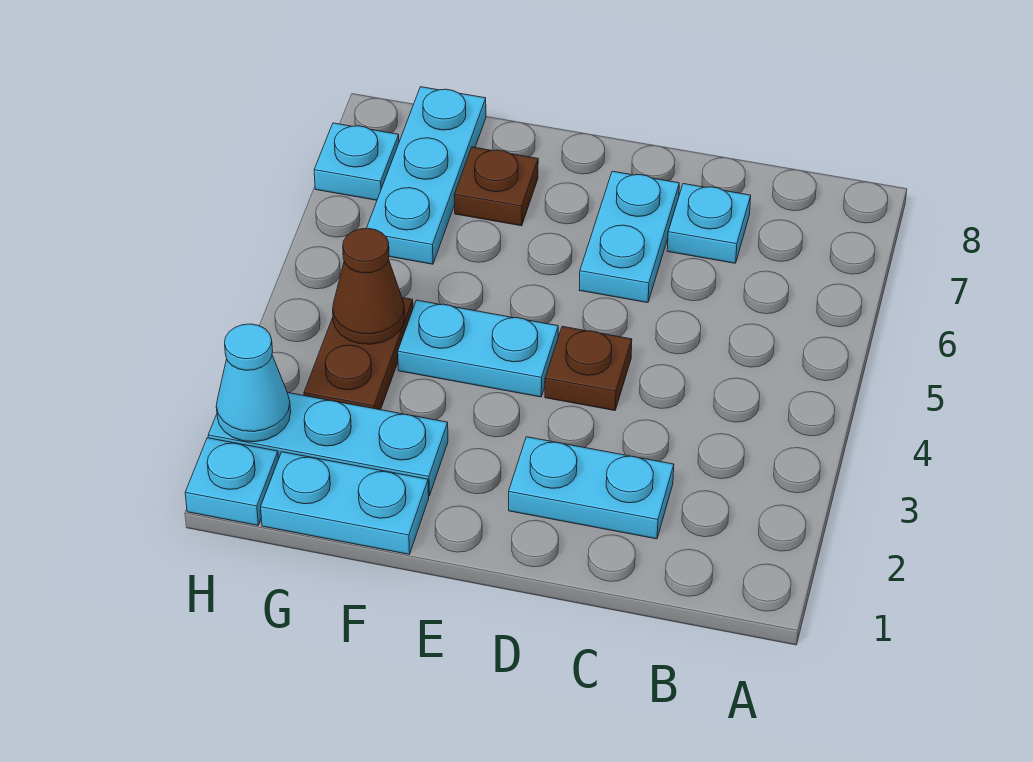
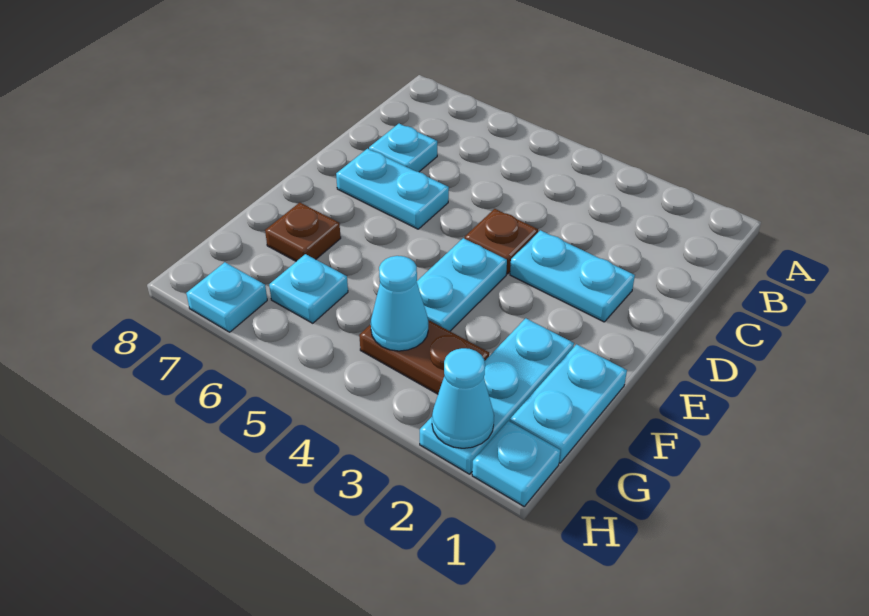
cyan 1x2 plate [509,437,674,539] -> cyan 1x2 plate turned to [510,230,635,322]
brown 1x1 cone [333,228,405,344] -> cyan 1x1 cone [371,256,428,351]
cyan 1x3 plate [367,87,486,264] -> cyan 1x1 plate [269,254,348,323]

